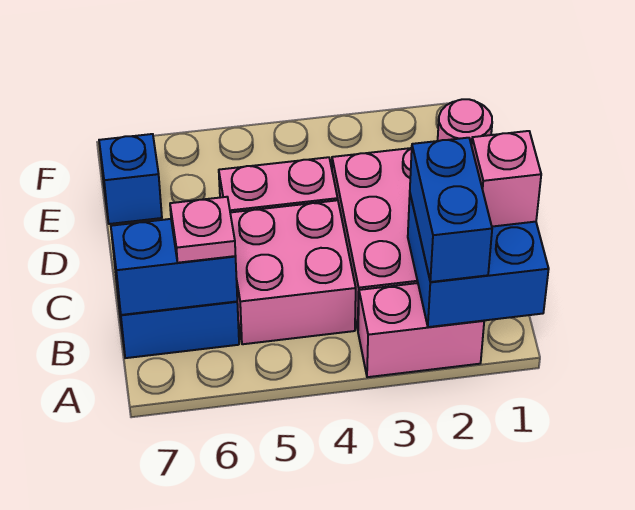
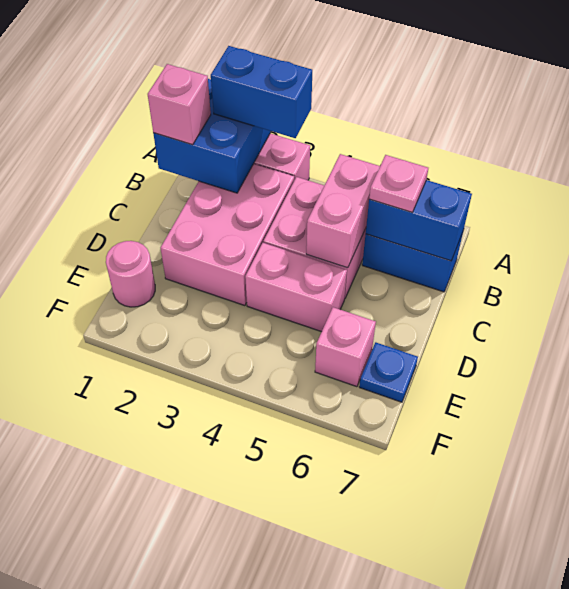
blue 1x2 brick [410,138,492,282] -> blue 1x2 brick turned to [211,46,312,138]
none -> pink 1x2 brick [306,154,380,268]
none -> pink 1x1 brick [315,307,376,387]
blue 1x1 brick [99,134,162,224] -> blue 1x1 plate [359,342,418,402]

